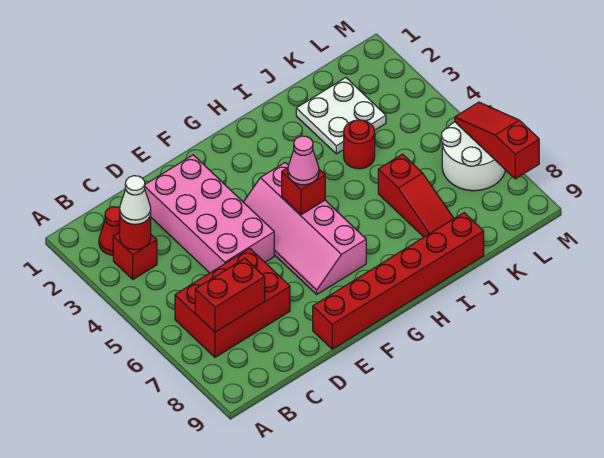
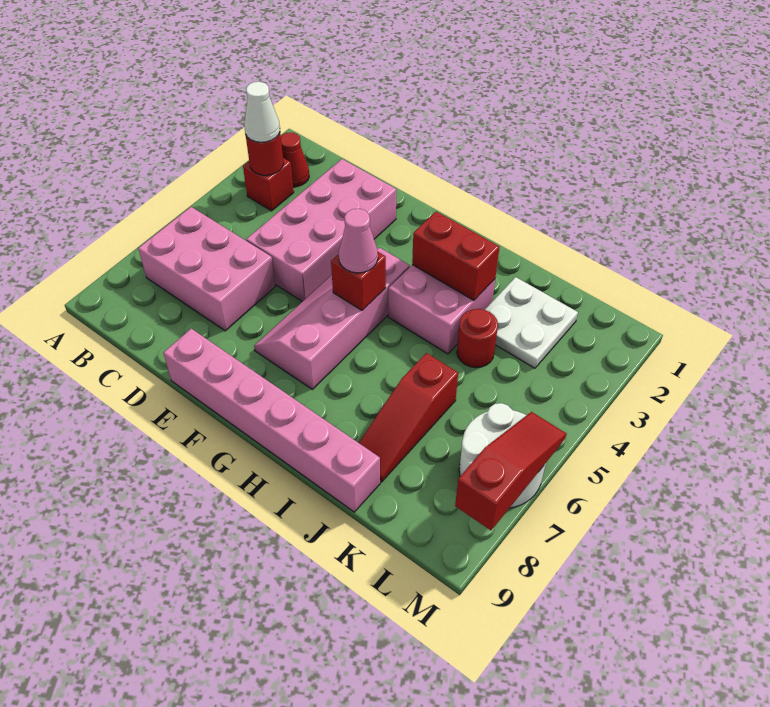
red 2x3 brick [175,249,290,357] -> pink 2x3 brick [138,207,276,331]
red 1x2 brick [195,259,265,332] -> red 1x2 brick moved to [412,211,500,300]
red 1x6 brick [313,213,484,349] -> pink 1x6 brick [163,329,380,512]
none -> pink 2x2 brick [388,265,495,354]

